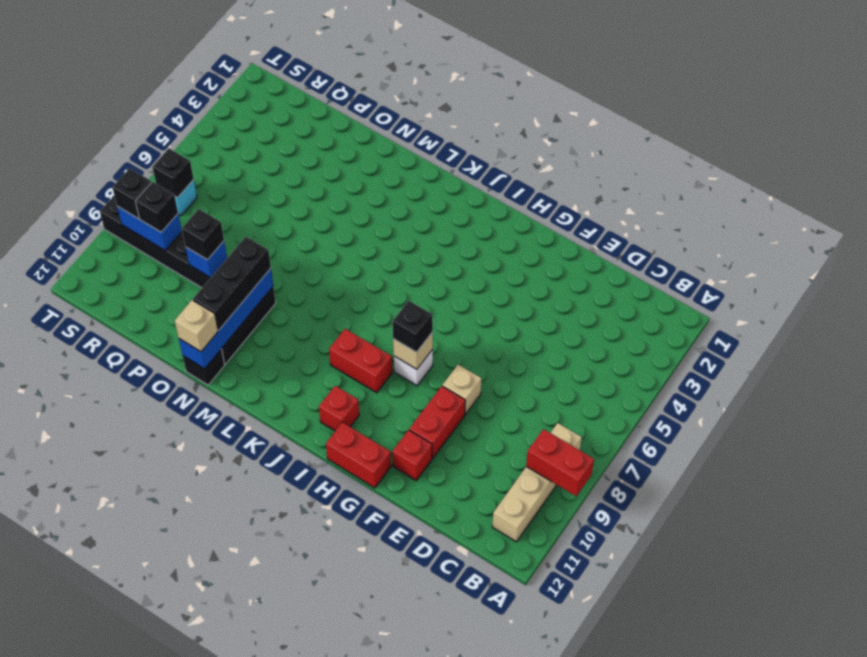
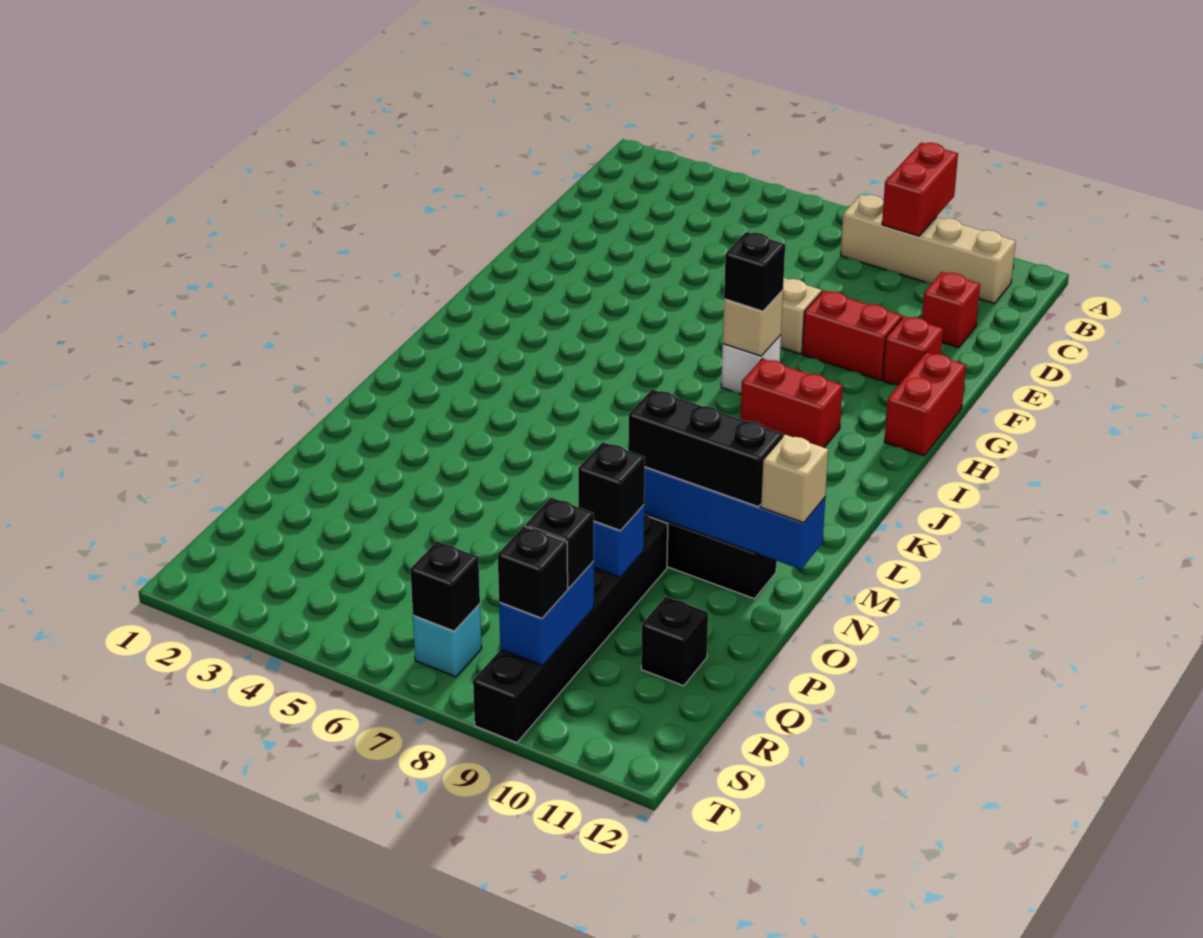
red 1x2 brick [329,329,392,393] -> red 1x2 brick turned to [740,359,843,448]
red 1x1 brick [319,386,359,431] -> red 1x1 brick moved to [922,272,980,348]
black 1x1 brick [183,349,225,385] -> black 1x1 brick moved to [641,597,708,686]

